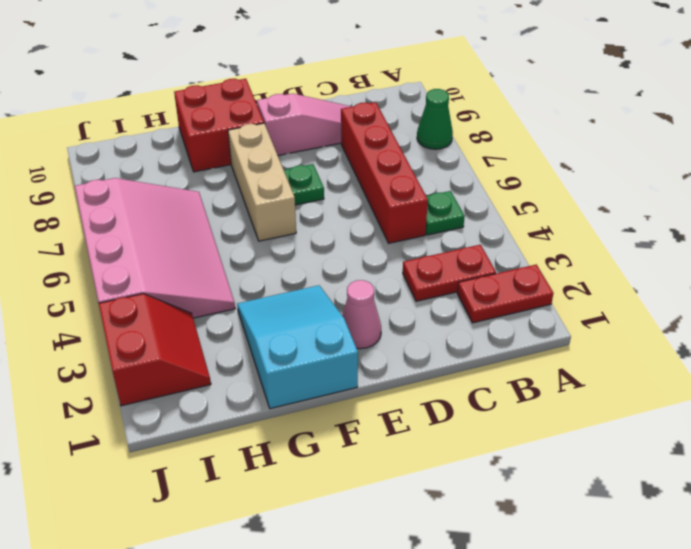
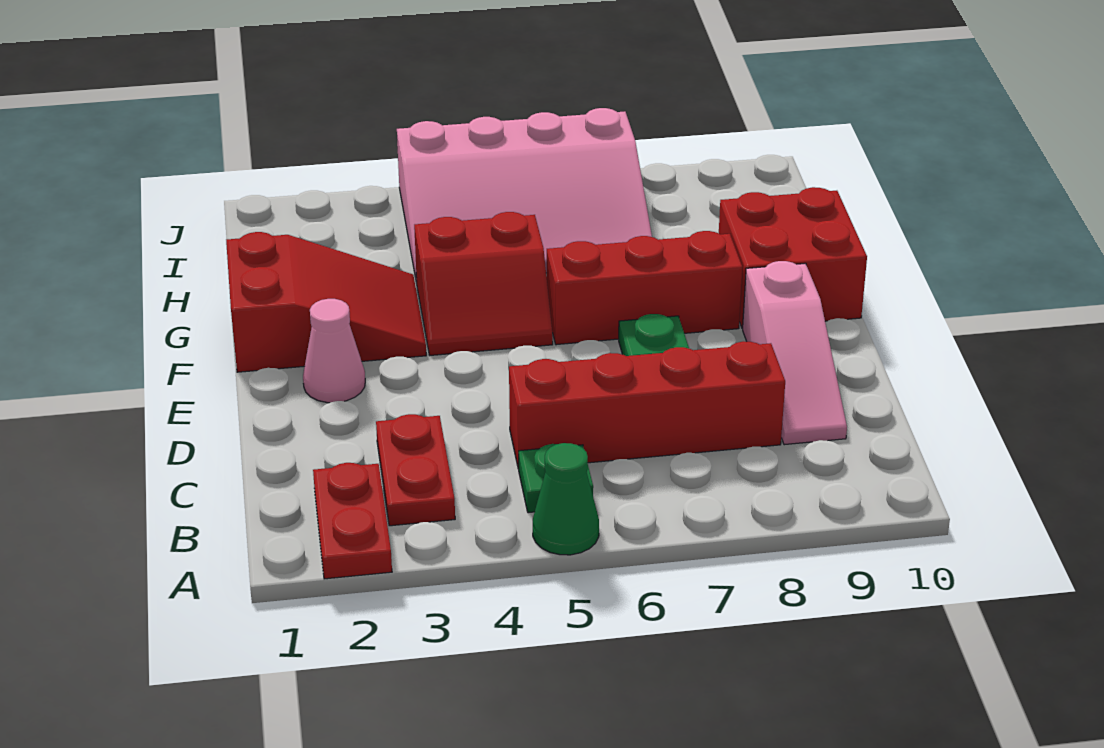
green 1x1 cone [417,89,453,149] -> green 1x1 cone moved to [533,443,599,555]
cyan 2x3 slope [237,285,358,409] -> red 2x3 slope [226,232,426,372]
tan 1x3 brick [228,123,296,241] -> red 1x3 brick [547,231,742,345]
red 2x2 slope [99,294,211,406] -> red 2x2 slope moved to [414,212,553,355]

